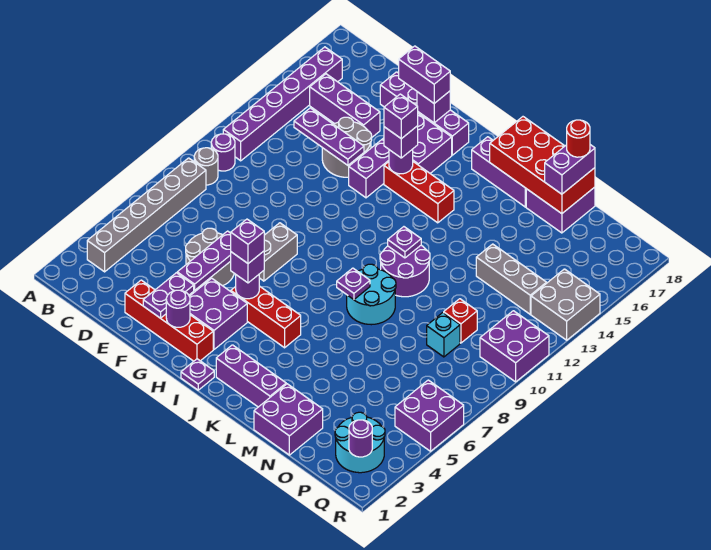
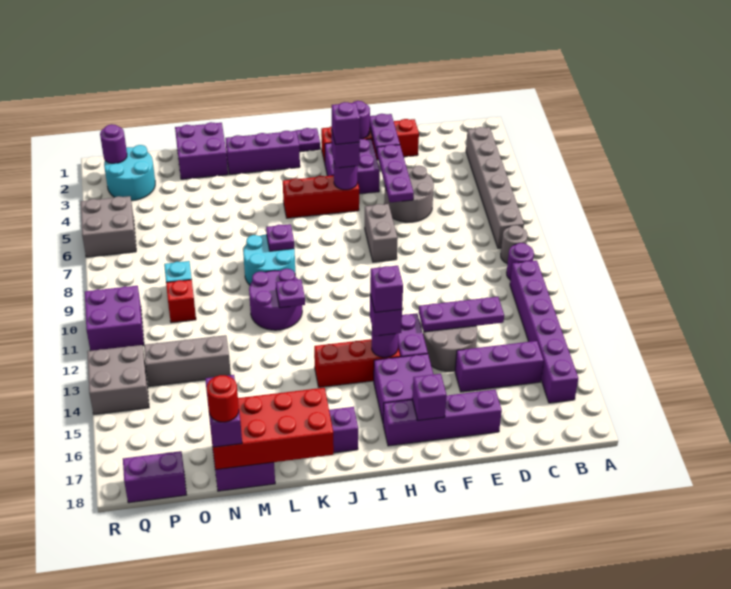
purple 1x2 brick [399,46,450,103] -> purple 1x2 brick moved to [123,451,186,503]
purple 2x2 brick [395,380,464,451] -> grey 2x2 brick [81,196,136,257]

